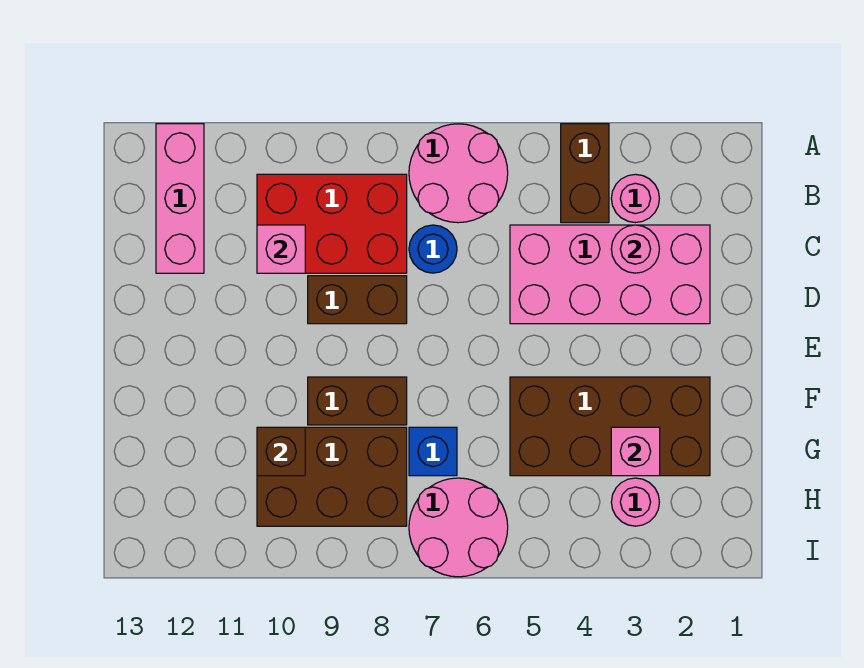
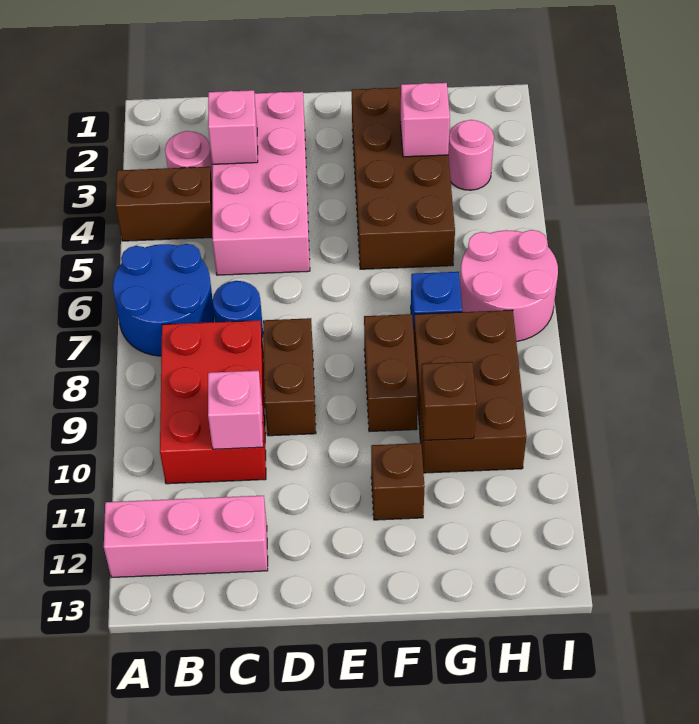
pink 2x2 round brick [409,124,508,223] -> blue 2x2 round brick [113,244,214,356]
pink 1x1 round brick [611,225,659,273] -> pink 1x1 brick [208,90,258,164]
none -> brown 1x1 brick [371,443,425,520]

